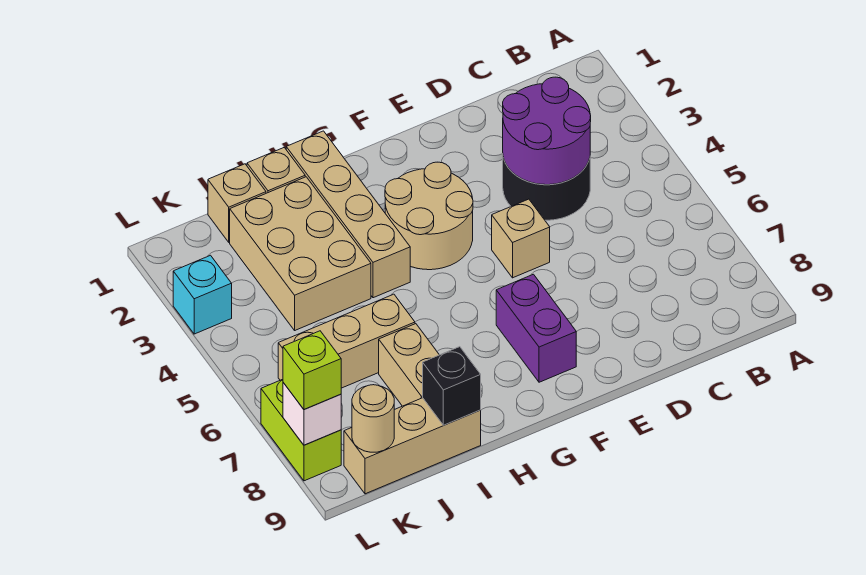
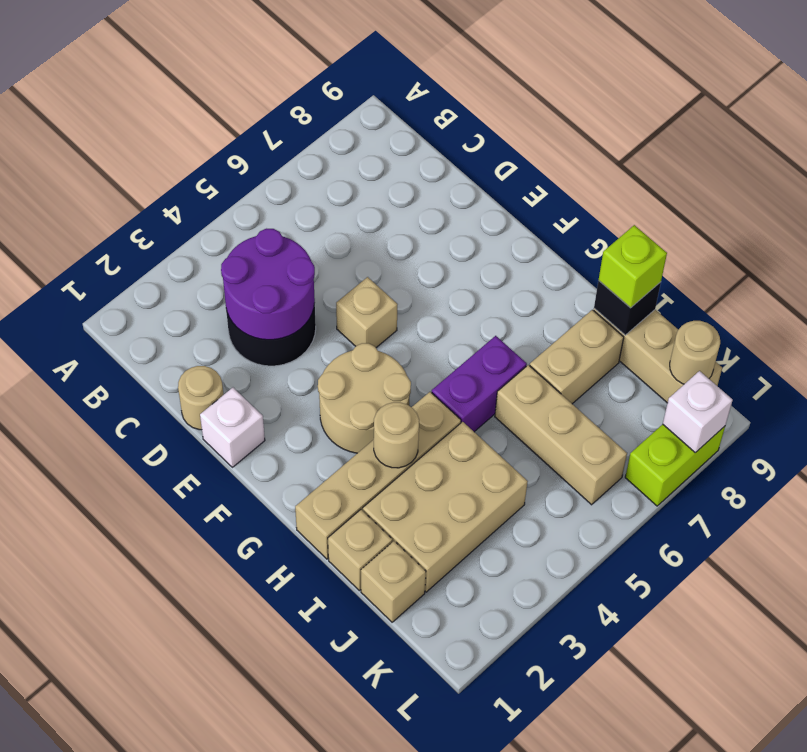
none -> tan 1x1 round brick [178,366,224,430]
none -> white 1x1 brick [200,388,265,467]
purple 1x2 brick [496,274,576,382] -> purple 1x2 brick moved to [432,336,527,432]
none -> tan 1x1 round brick [374,402,419,468]
cyan 1x1 brick [173,255,232,334] -> none
lime 1x1 brick [283,331,341,410] -> lime 1x1 brick moved to [599,225,667,308]

